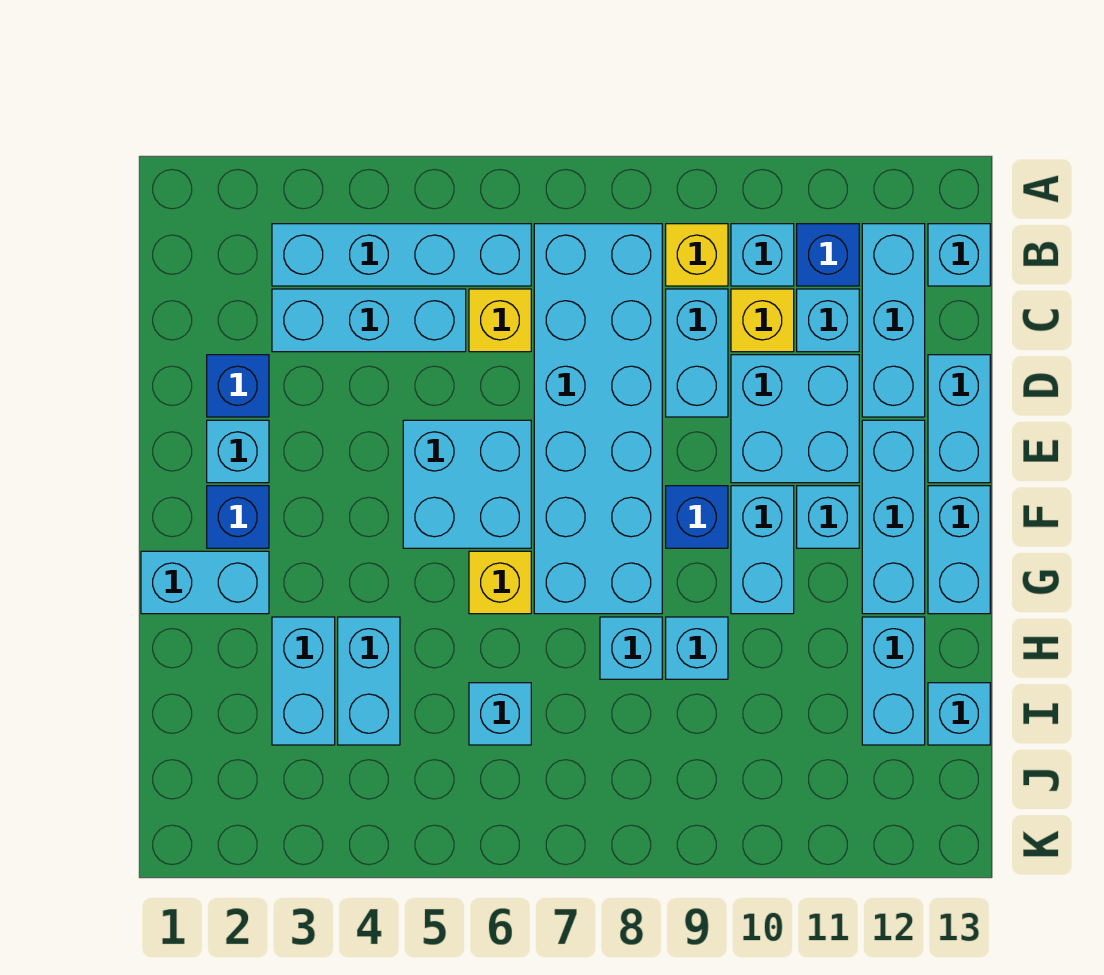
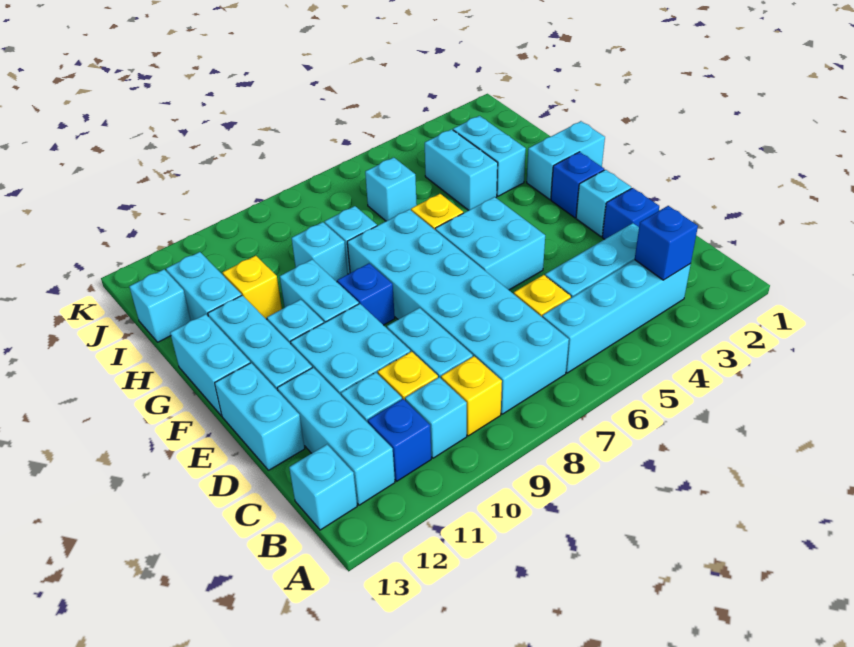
none -> blue 1x1 brick [635,206,698,280]
none -> yellow 1x1 brick [223,256,282,319]

